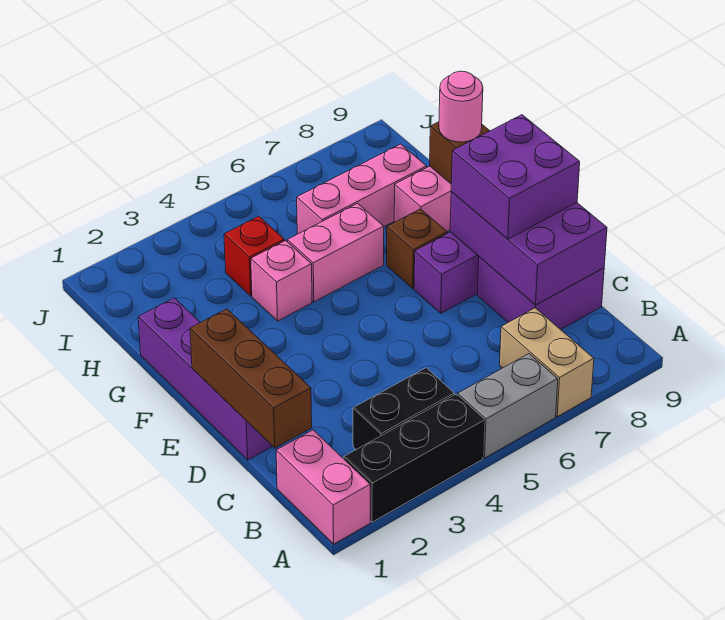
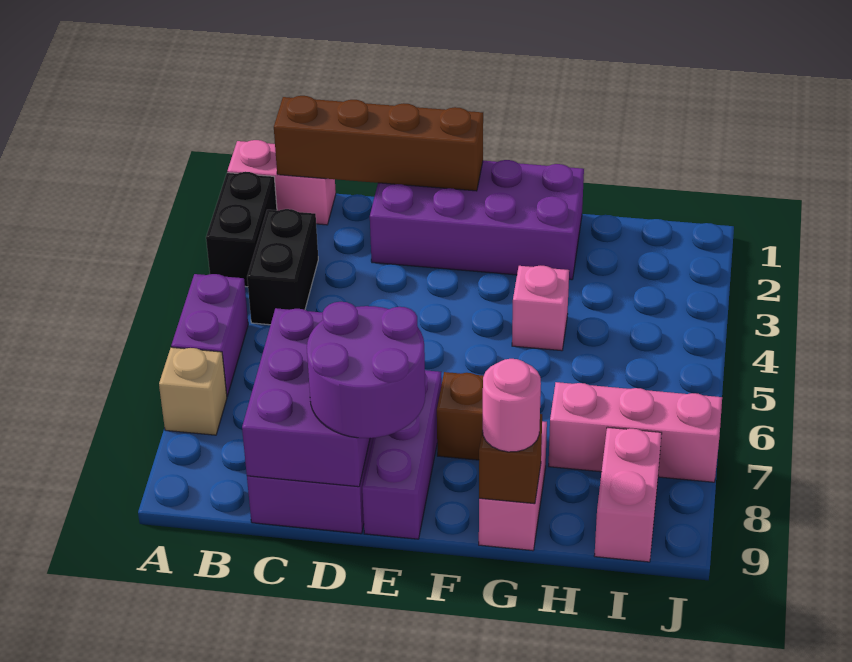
black 1x3 brick [344,394,484,522] -> black 1x2 brick [206,172,277,287]
grey 1x2 brick [457,354,558,458] -> purple 1x2 brick [171,274,248,396]
tan 1x2 brick [500,308,594,417] -> tan 1x1 brick [159,347,227,435]
brown 1x3 brick [190,309,312,448] -> brown 1x4 brick [274,96,483,191]
purple 2x3 brick [450,192,607,305] -> purple 2x3 brick turned to [242,308,370,487]
purple 1x4 brick [138,298,273,460] -> purple 2x4 brick [370,160,584,280]
purple 2x2 brick [451,115,580,239] -> purple 2x2 round brick [307,302,425,438]
pink 1x2 brick [287,203,384,302] -> pink 1x2 brick moved to [594,427,662,562]
red 1x1 brick [224,216,284,296] -> none
pink 1x3 brick [297,144,427,234] -> pink 1x3 brick turned to [549,382,722,482]

